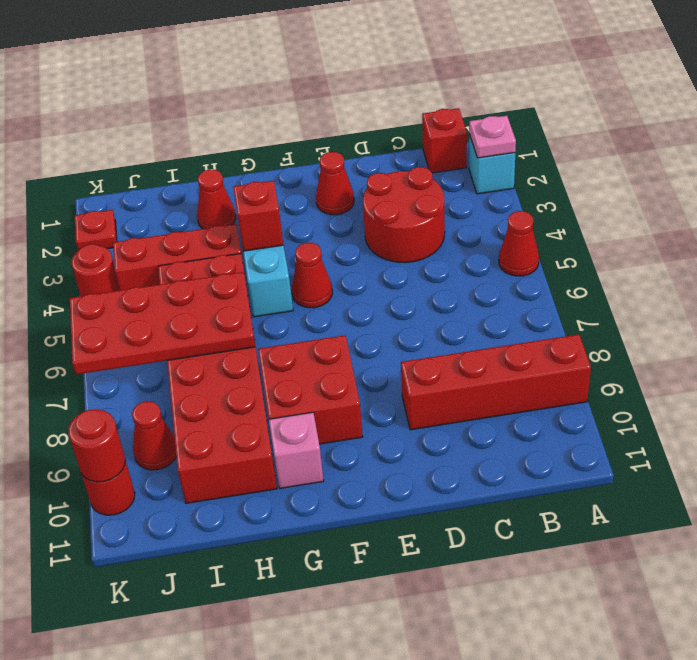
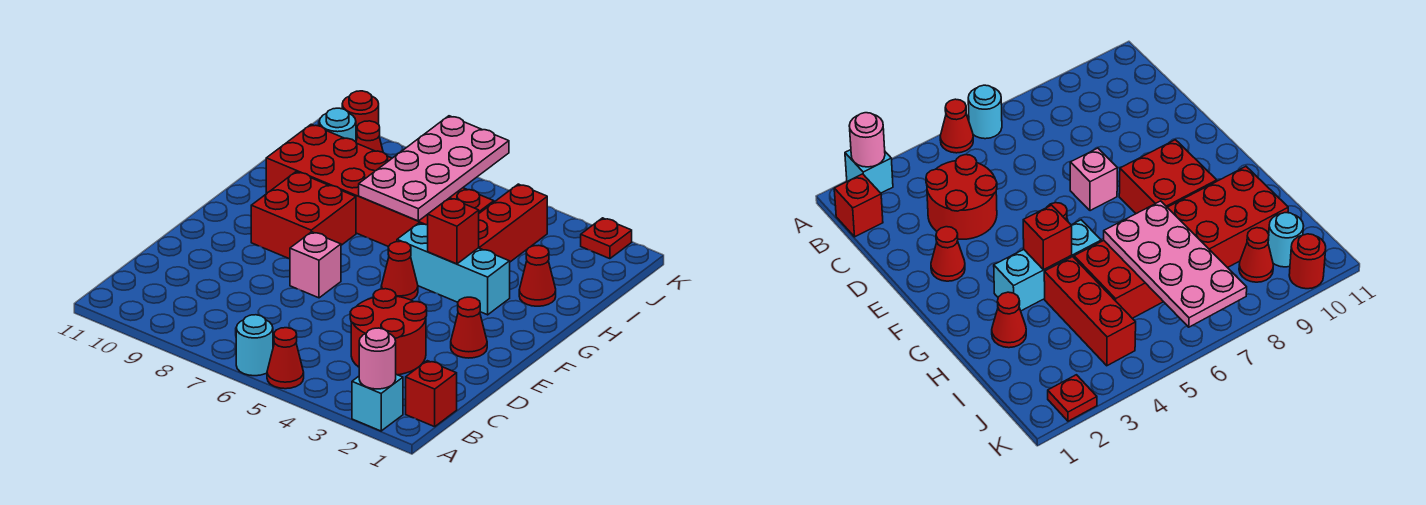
pink 1x1 plate [469,116,516,158] -> pink 1x1 round brick [359,328,396,389]
none -> cyan 1x1 round brick [236,315,273,376]
red 1x4 brick [401,334,591,430] -> none
pink 1x1 brick [269,412,324,488] -> pink 1x1 brick moved to [290,232,341,298]
red 2x4 plate [70,272,255,374] -> pink 2x4 plate [359,116,509,221]
none -> cyan 1x1 round brick [319,108,356,142]
red 1x1 round brick [71,244,120,296] -> none
red 1x1 round brick [68,409,125,482] -> none

